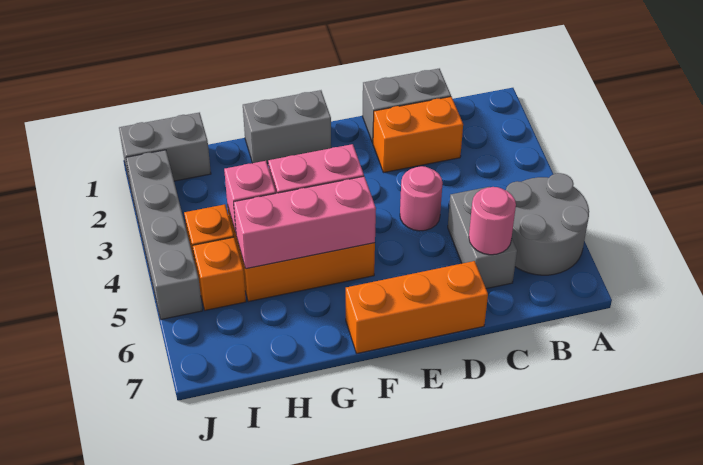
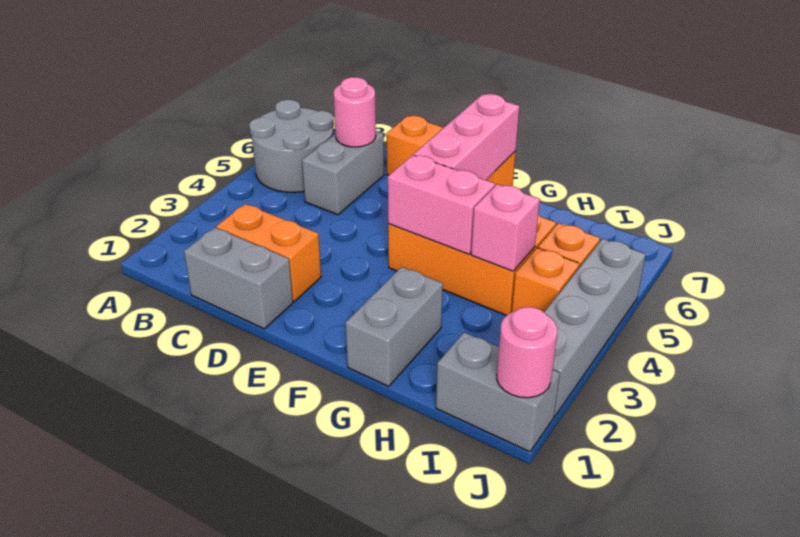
pink 1x1 round brick [400,166,443,231] -> pink 1x1 round brick moved to [497,307,557,398]
grey 1x2 brick [243,90,331,163] -> grey 1x2 brick turned to [346,267,443,386]
pink 1x3 brick [234,176,376,269] -> pink 1x3 brick turned to [414,94,519,180]

